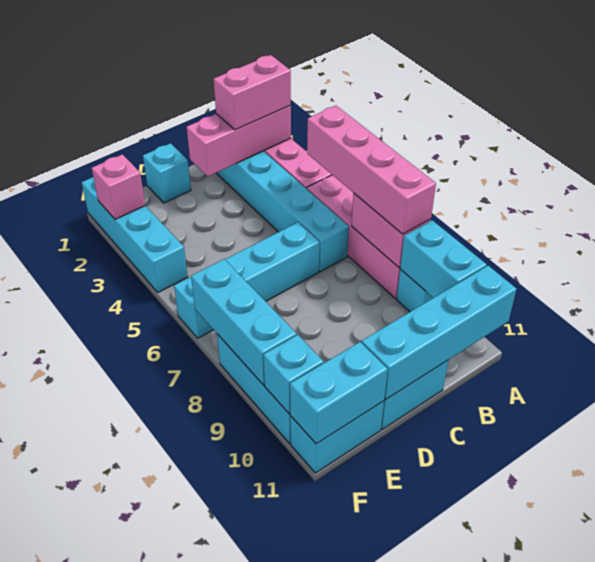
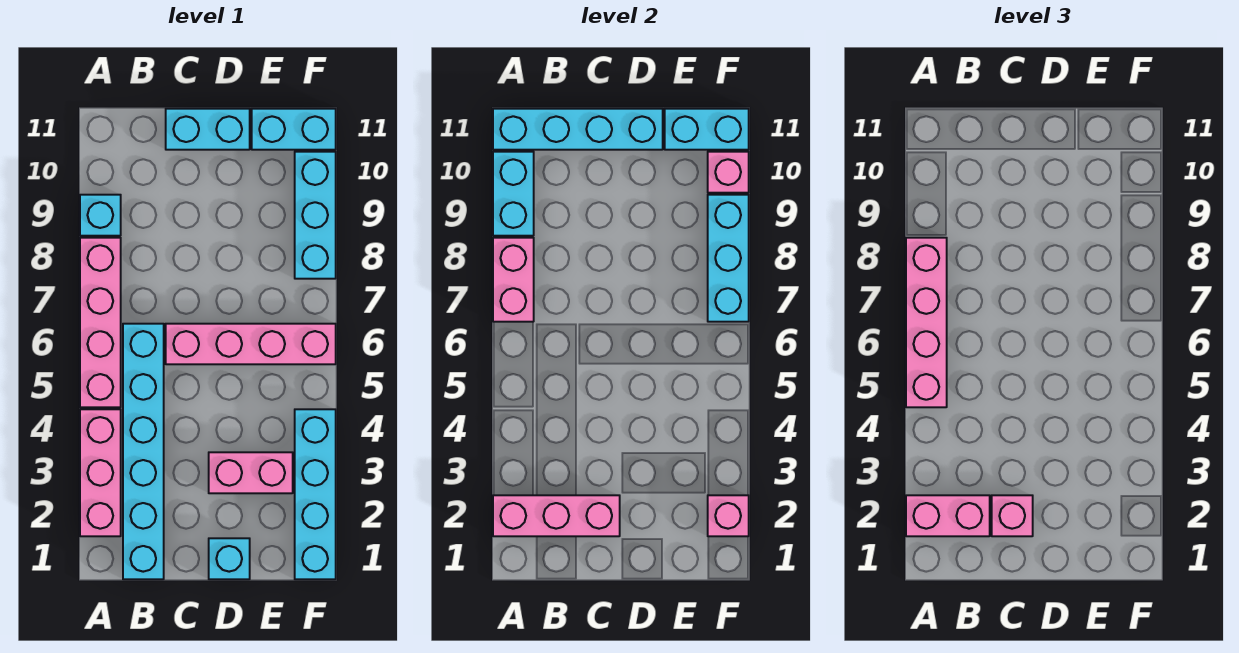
none -> pink 1x1 brick [992,495,1033,536]
cyan 1x4 brick [174,222,320,338] -> pink 1x4 brick [166,324,336,364]
none -> pink 1x2 brick [209,452,293,493]
cyan 1x1 brick [263,335,324,414] -> pink 1x1 brick [708,152,749,193]

